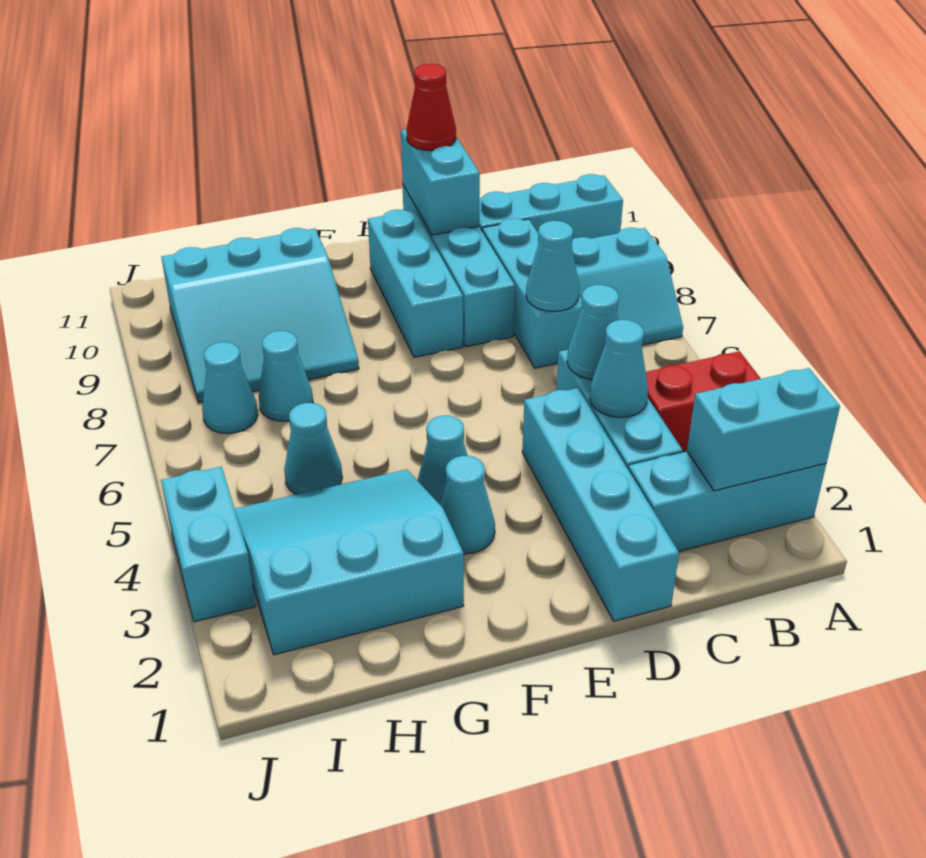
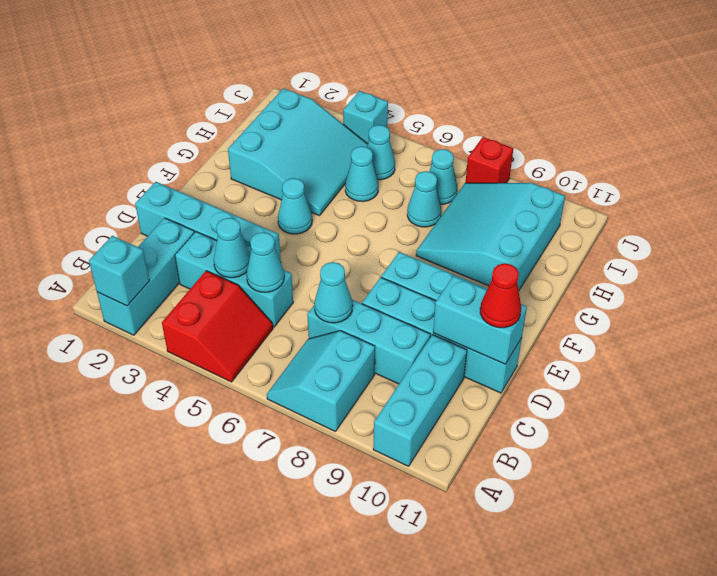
cyan 1x2 brick [687,368,840,491] -> cyan 1x1 brick [89,236,150,306]
cyan 1x1 cone [440,456,495,554] -> cyan 1x1 cone moved to [367,125,395,180]
cyan 1x2 brick [161,467,256,622] -> cyan 1x1 brick [343,91,388,144]
none -> red 1x1 brick [466,137,513,183]

